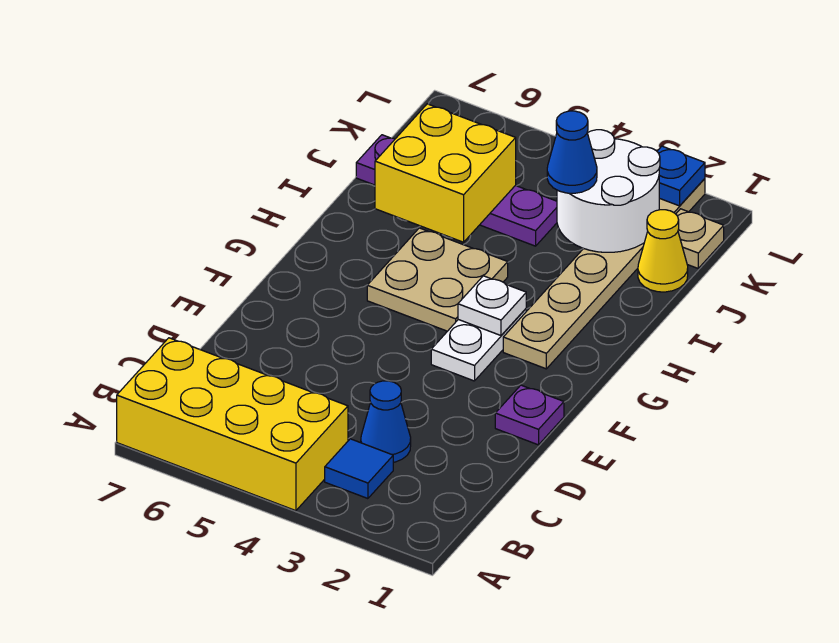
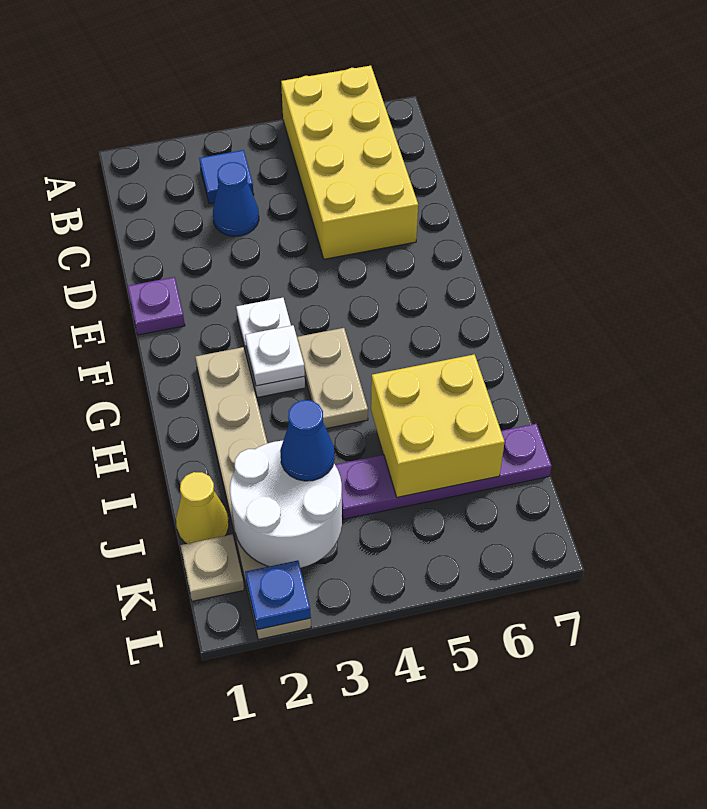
yellow 2x4 brick [117,338,348,511] -> yellow 2x4 brick turned to [281,66,418,259]
tan 2x2 plate [367,228,508,331] -> tan 1x2 plate [297,328,368,429]

